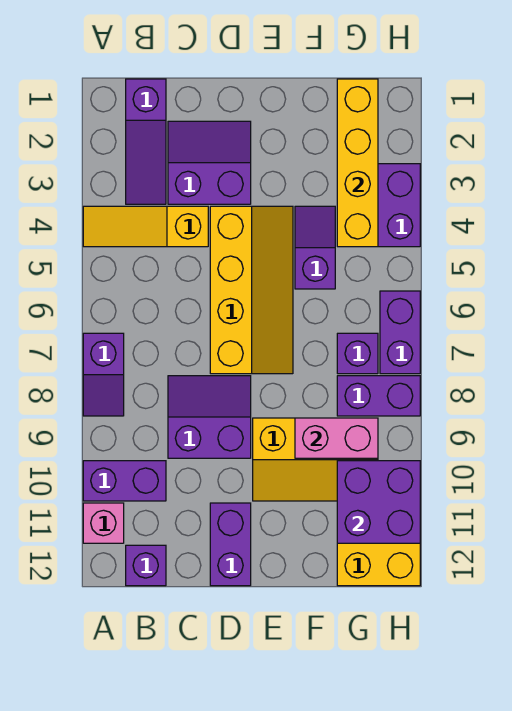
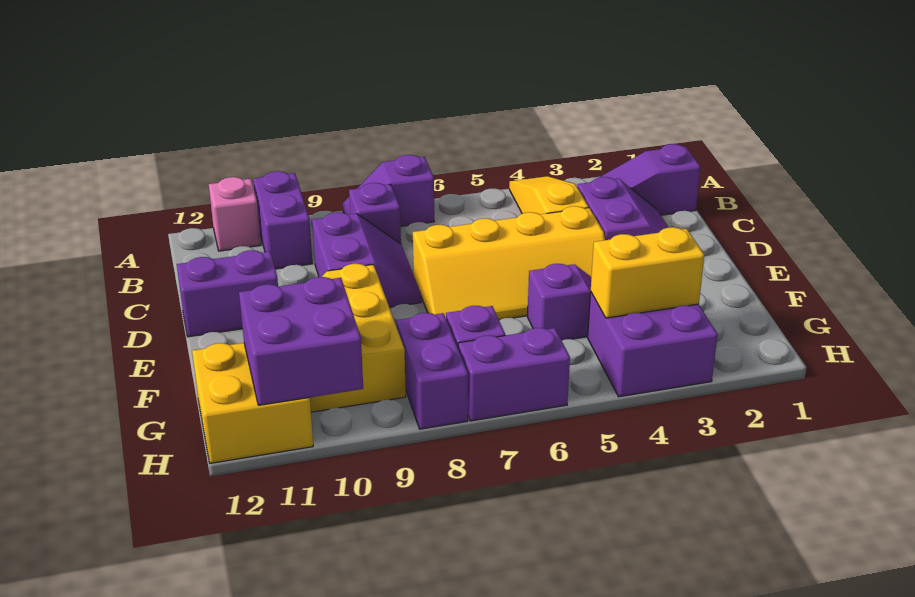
purple 1x1 brick [126,545,166,586] -> purple 1x1 brick moved to [349,183,401,244]
pink 1x2 brick [295,418,378,458] -> none
yellow 1x4 brick [337,79,378,247] -> yellow 1x2 brick [591,227,704,318]

